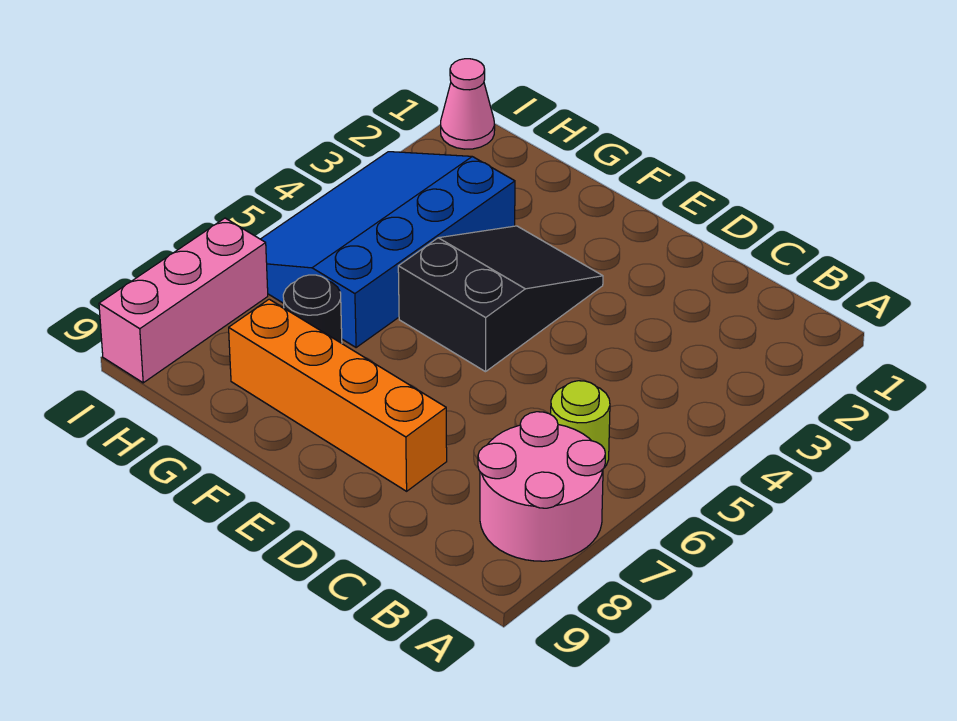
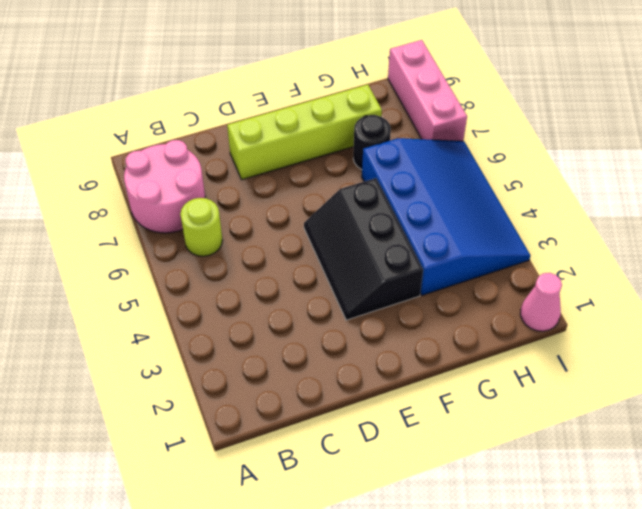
orange 1x4 brick [229,299,447,491] -> lime 1x4 brick [227,85,382,180]
black 2x3 slope [398,226,603,372] -> black 2x3 slope turned to [304,178,423,320]

